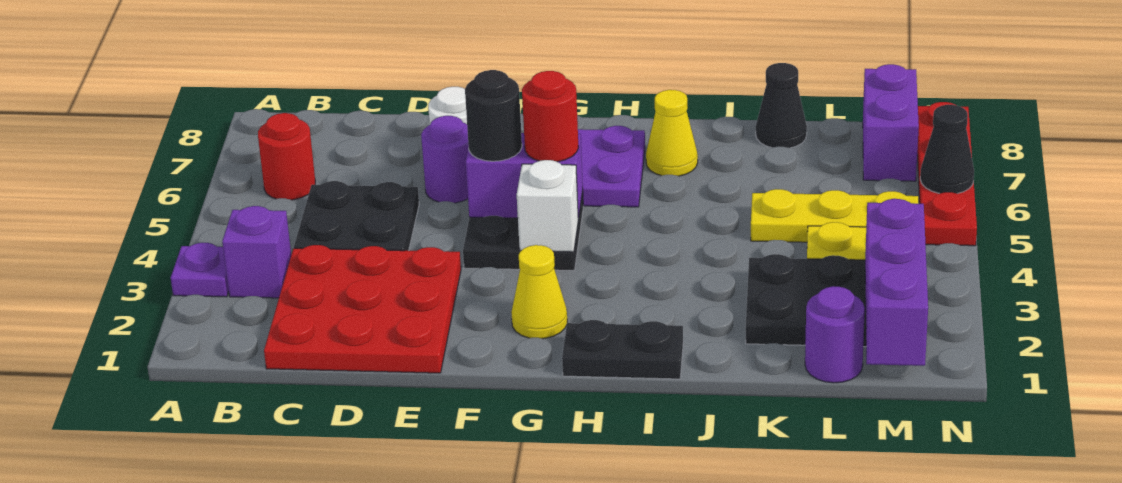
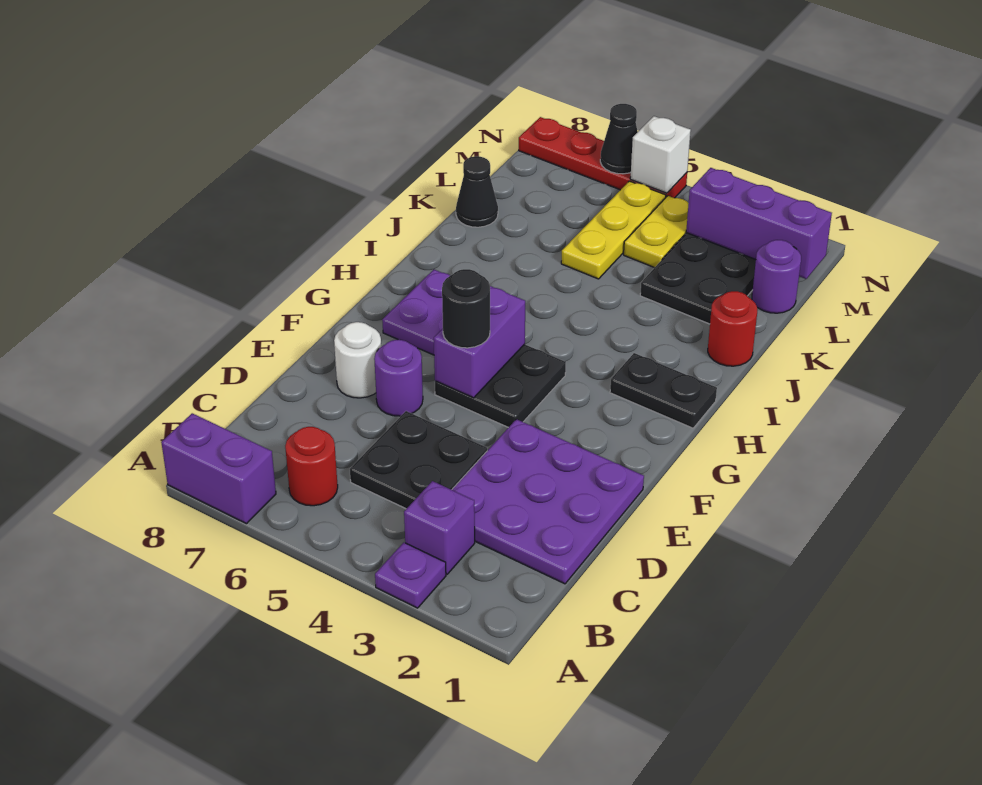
red 3x3 plate [264,245,461,373] -> purple 3x3 plate [452,419,644,584]
yellow 1x1 cone [511,245,567,339] -> none
white 1x1 brick [517,160,578,252] -> white 1x1 brick moved to [630,116,691,193]
red 1x1 round brick [522,71,579,162] -> red 1x1 round brick moved to [708,291,757,366]
black 1x2 plate [562,320,683,379] -> black 1x2 plate turned to [610,353,717,428]
yellow 1x1 cone [646,90,698,176] -> none
purple 1x2 brick [863,64,919,181] -> purple 1x2 brick moved to [161,413,276,524]

